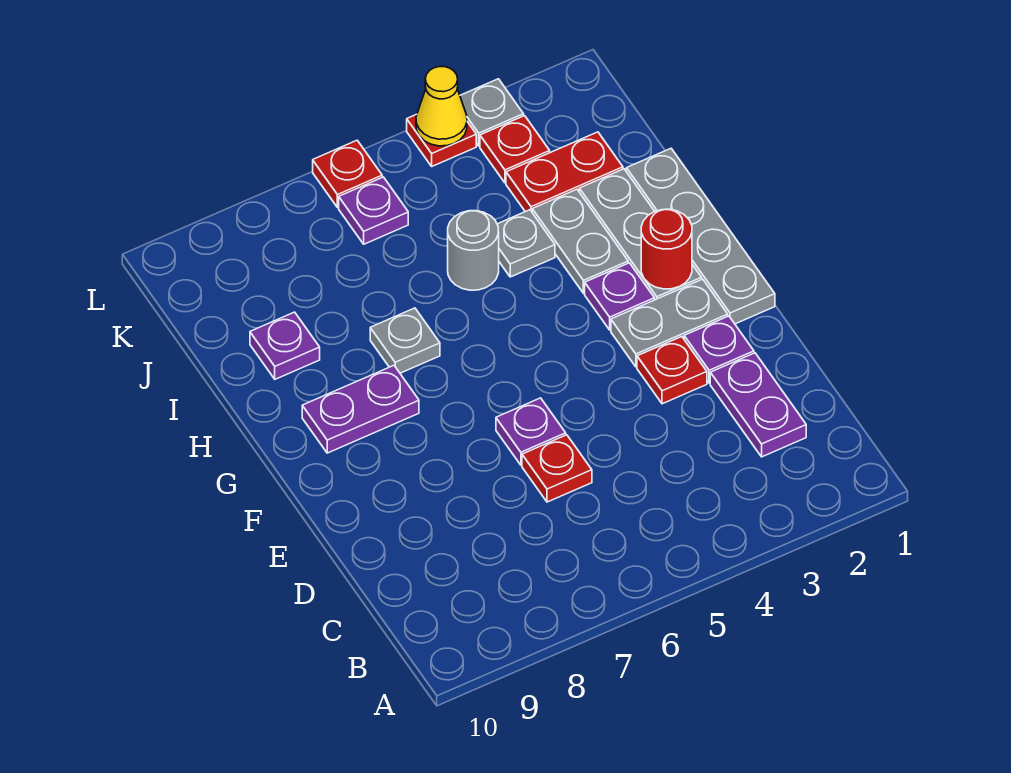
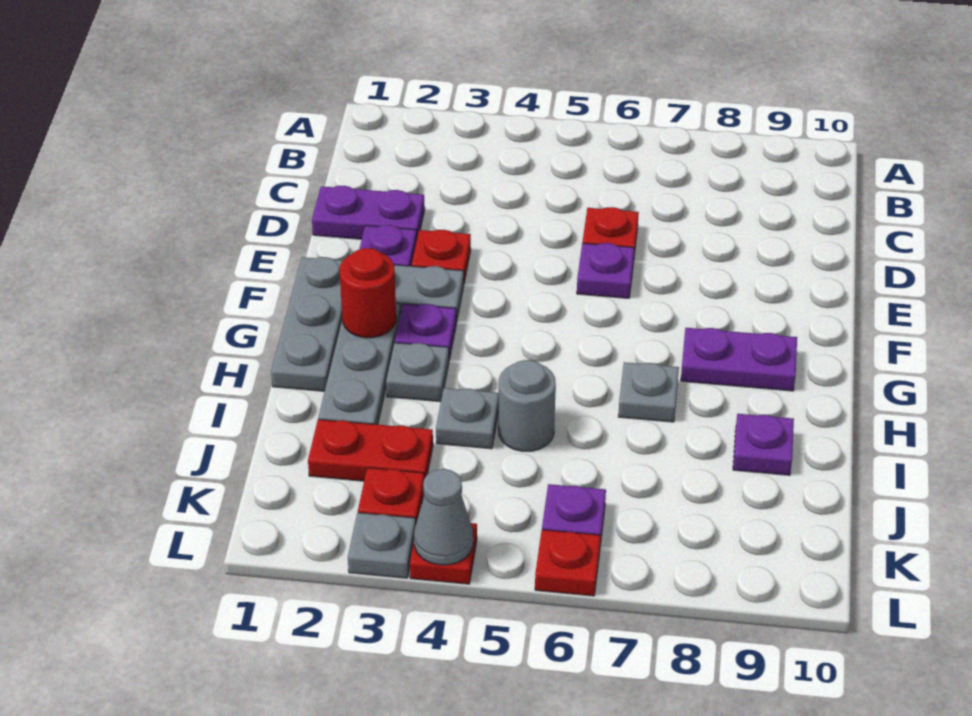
purple 1x2 plate [710,353,806,457] -> purple 1x2 plate turned to [312,186,425,239]
grey 1x4 plate [626,149,775,324] -> grey 1x3 plate [271,257,342,391]
grey 1x2 plate [532,189,628,293] -> grey 1x1 plate [386,343,449,402]
yellow 1x1 cone [416,67,467,146] -> grey 1x1 cone [414,469,473,565]

